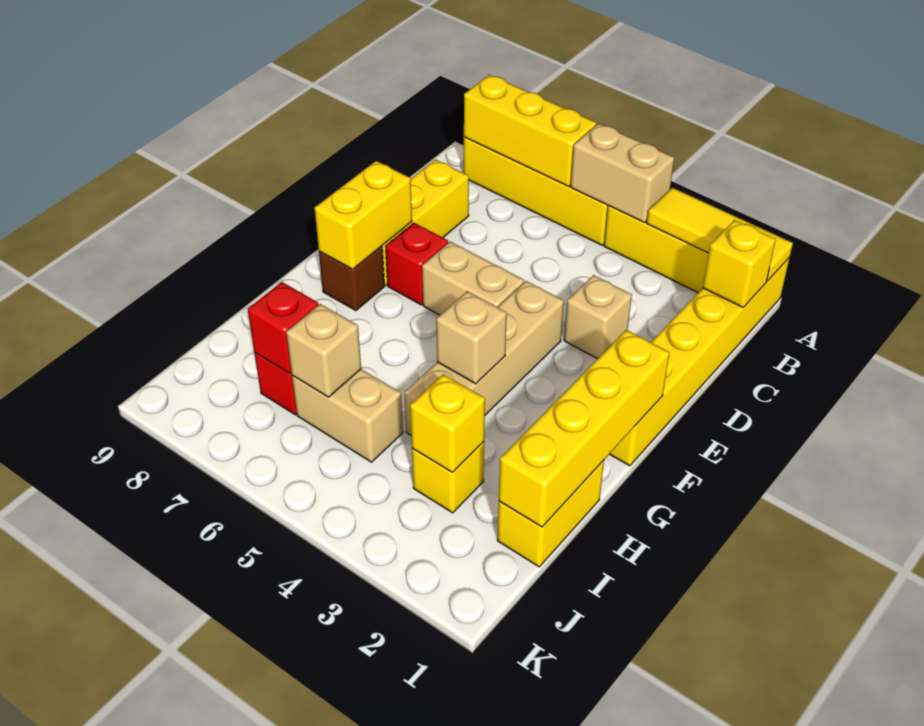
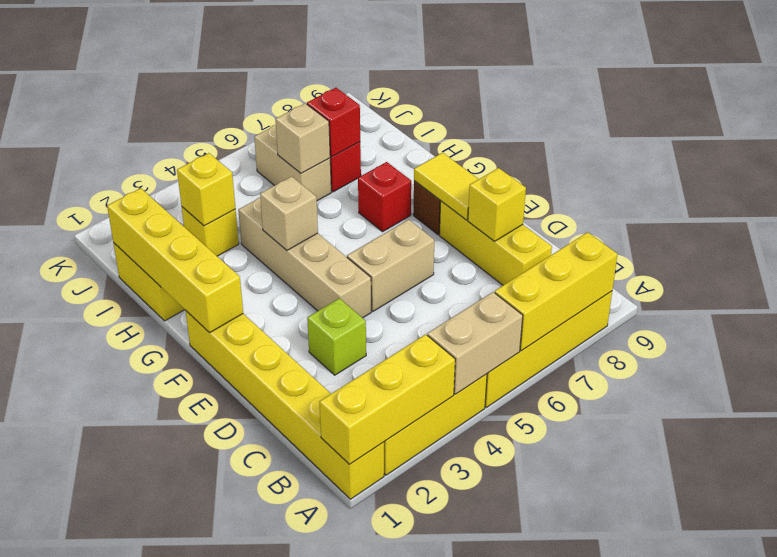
yellow 1x3 tile [647,188,793,281] -> yellow 1x3 brick [319,334,455,464]
yellow 1x1 brick [703,220,776,307] -> yellow 1x1 brick moved to [468,168,526,241]
tan 1x1 brick [564,275,632,359] -> lime 1x1 brick [307,298,366,375]
red 1x1 brick [386,223,448,305] -> red 1x1 brick moved to [358,162,411,232]
yellow 1x2 brick [315,161,412,269] -> yellow 1x2 tile [414,153,479,220]
tan 1x2 brick [292,369,403,462] -> tan 1x2 brick turned to [254,125,331,201]

